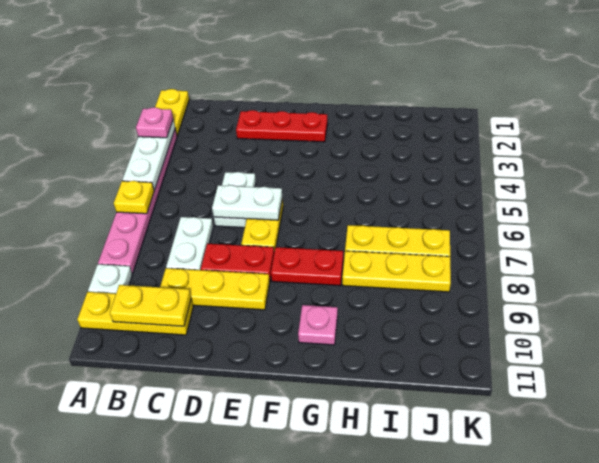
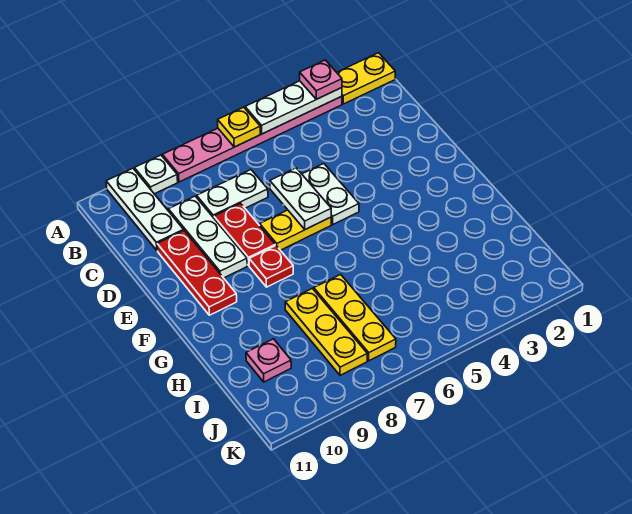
yellow 1x3 plate [77,292,193,335] -> white 1x3 plate [106,168,184,251]
yellow 1x2 plate [110,285,191,326] -> none
yellow 1x3 plate [160,268,270,310] -> white 1x3 plate [168,196,247,278]
red 1x3 plate [236,110,328,142] -> red 1x3 plate moved to [157,231,237,315]
white 1x2 plate [214,172,256,228] -> white 1x2 plate turned to [302,164,359,224]
red 1x2 plate [271,247,343,286] -> red 1x1 plate [249,246,293,287]
pink 1x1 plate [298,305,338,345] -> pink 1x1 plate moved to [246,339,291,382]

